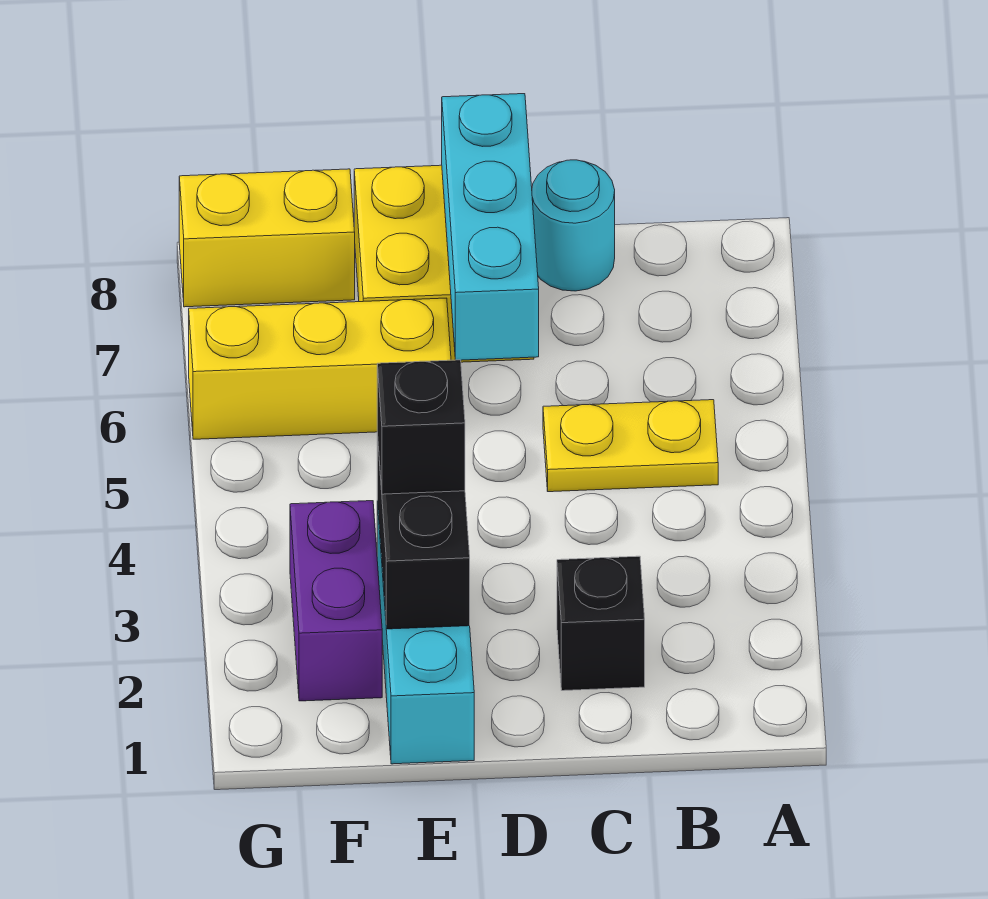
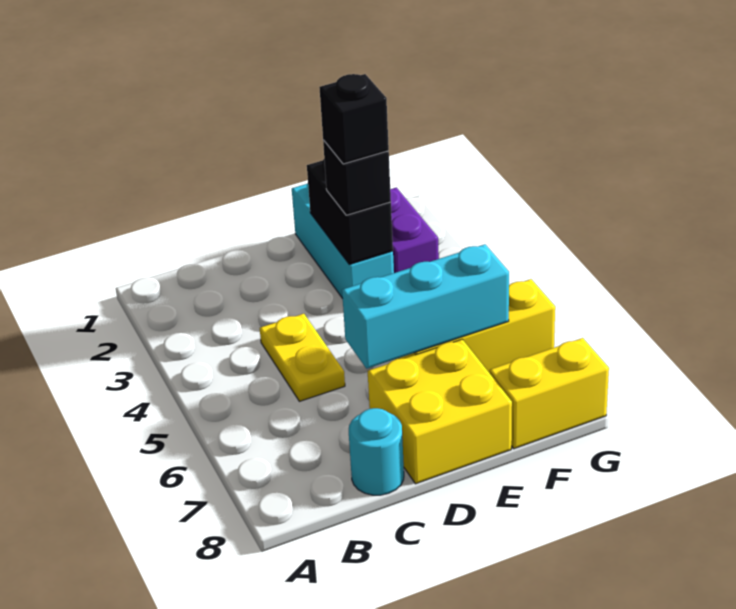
yellow 1x2 plate [543,400,718,492] -> yellow 1x2 plate turned to [260,314,345,401]
black 1x1 brick [557,556,645,691] -> black 1x1 brick moved to [319,74,389,164]
cyan 1x3 brick [442,94,539,360] -> cyan 1x3 brick turned to [342,244,509,369]

